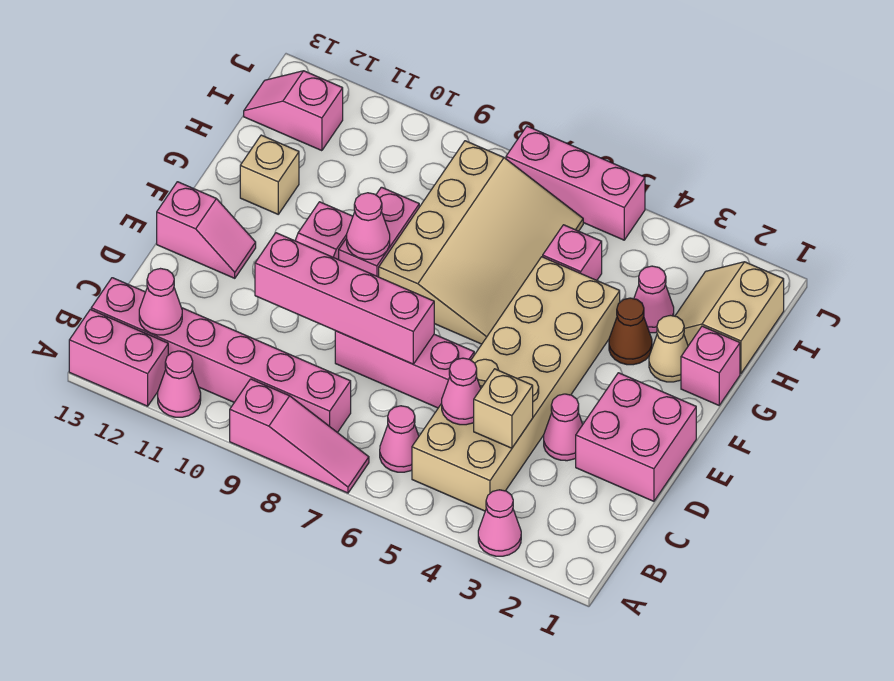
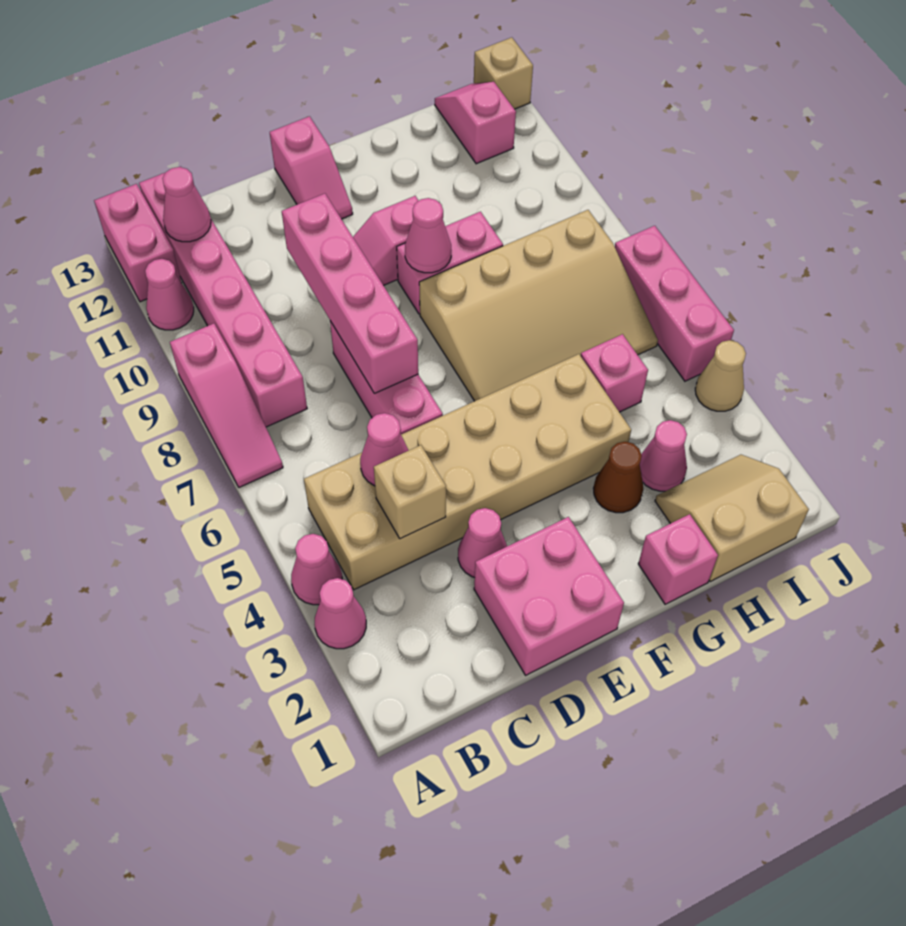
pink 1x1 cone [380,406,419,472] -> pink 1x1 cone moved to [291,534,342,605]
tan 1x1 cone [649,315,688,382] -> tan 1x1 cone moved to [695,340,746,411]
tan 1x1 brick [240,135,299,214] -> tan 1x1 brick moved to [474,37,533,109]

